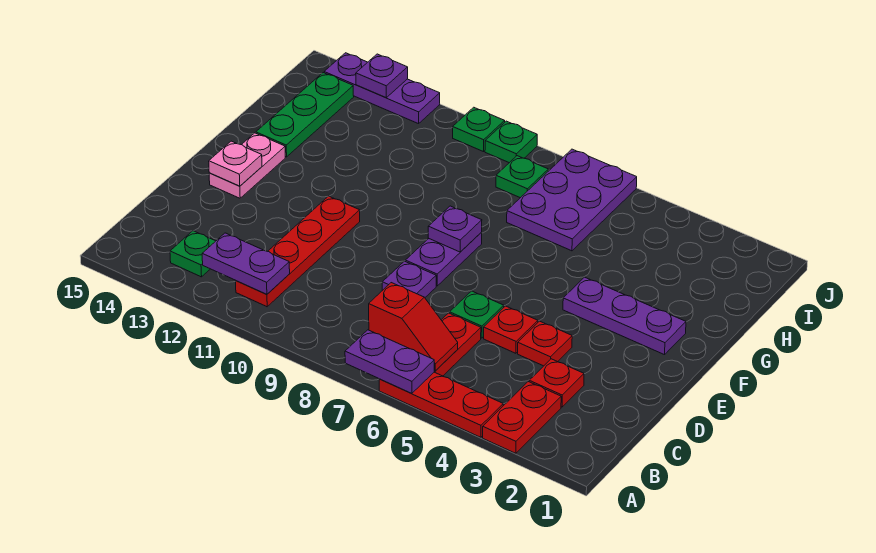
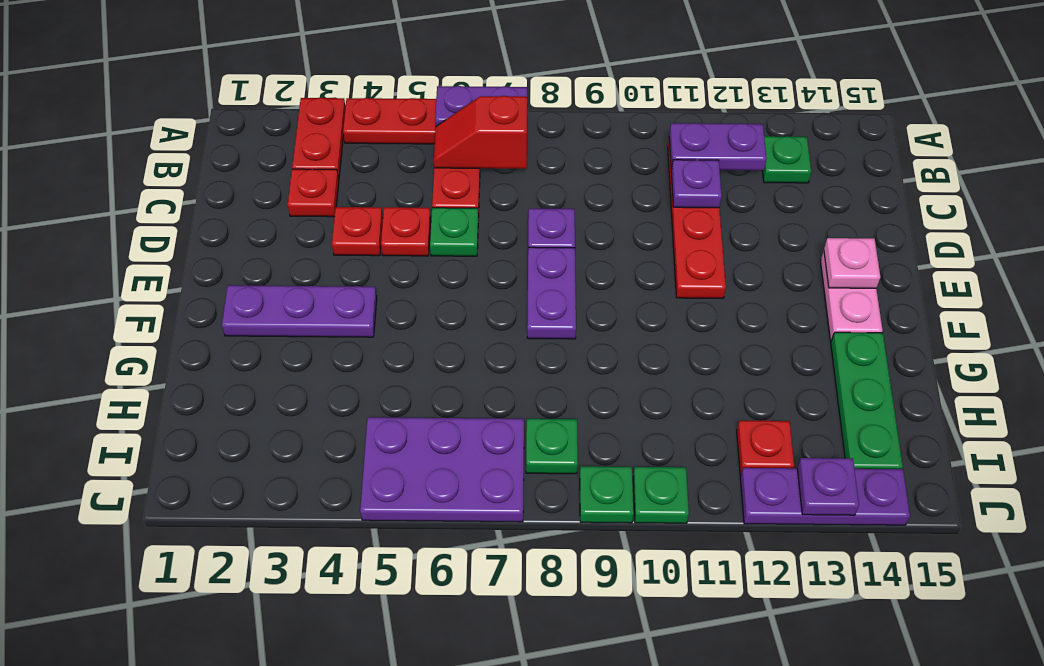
purple 1x1 plate [428,206,482,252] -> purple 1x1 plate moved to [671,160,722,208]
purple 2x3 plate [507,149,637,251] -> purple 2x3 plate turned to [360,417,524,522]
none -> red 1x1 plate [737,421,794,475]

